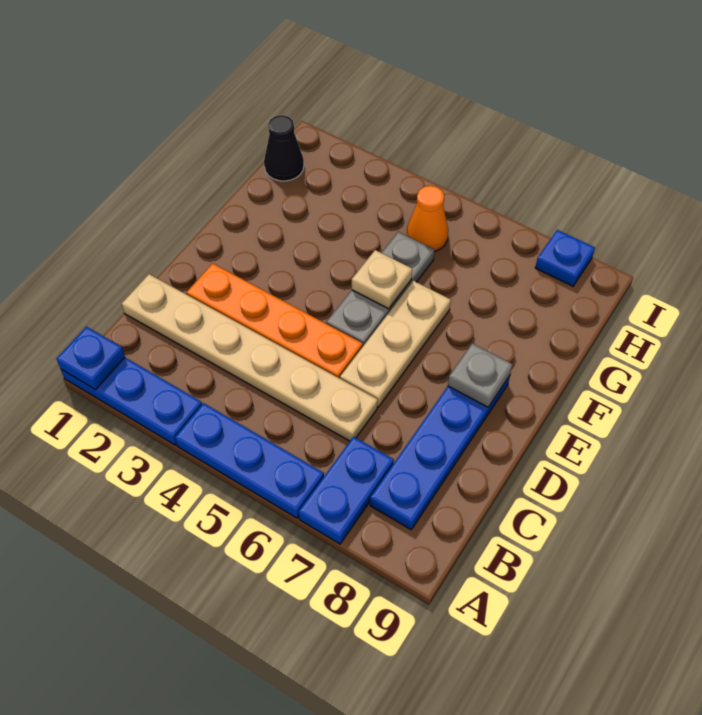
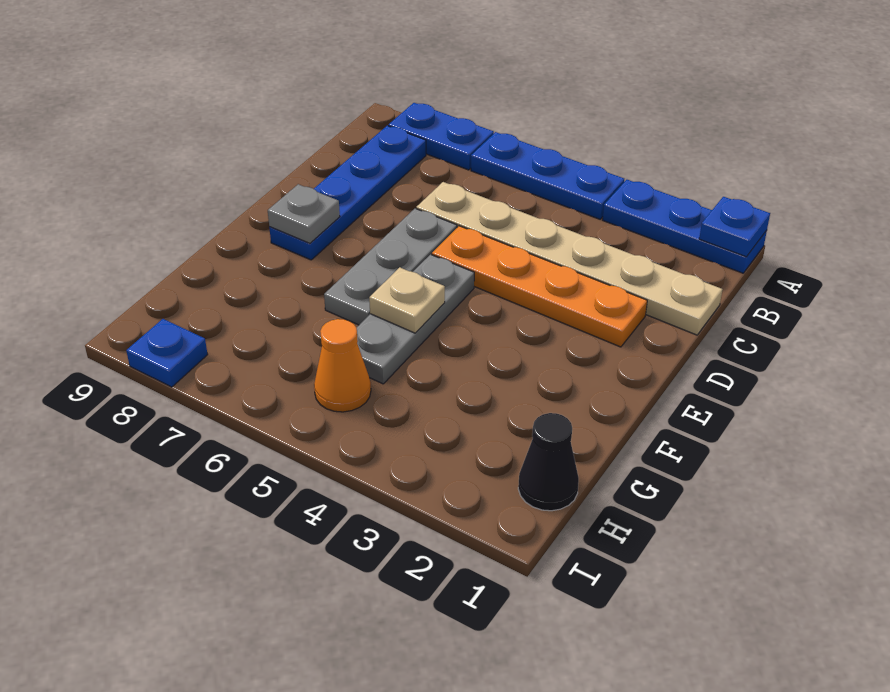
blue 1x2 plate [299,437,394,544] -> blue 1x2 plate turned to [388,103,494,170]
tan 1x3 plate [340,281,451,407] -> grey 1x3 plate [324,208,457,325]

